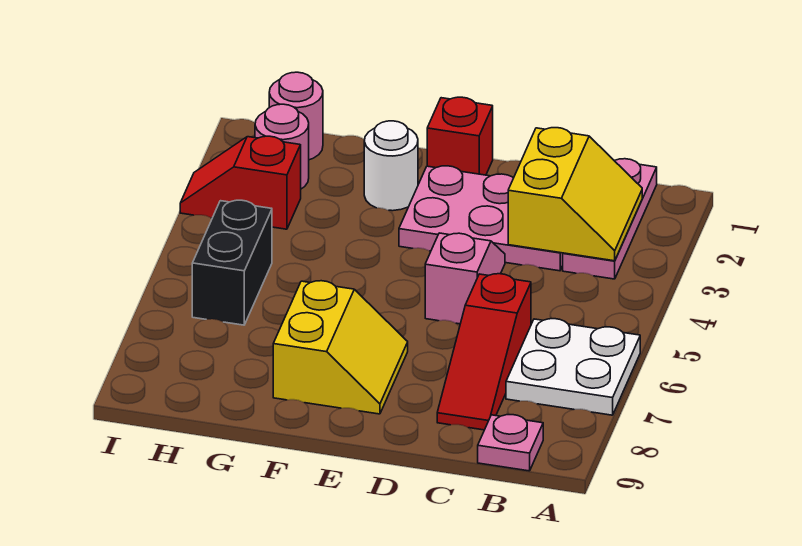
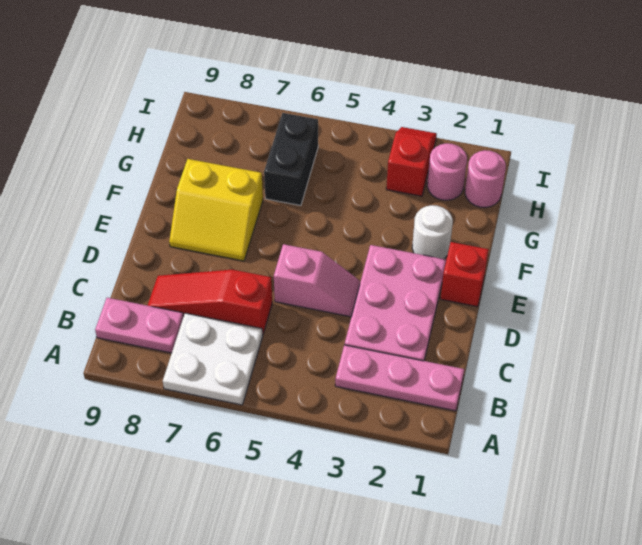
yellow 2x2 slope [508,128,642,261] -> none
pink 1x1 plate [478,415,543,471] -> pink 1x2 plate [95,298,184,353]
black 1x2 brick [192,200,272,325] -> black 1x2 brick turned to [264,113,318,206]

